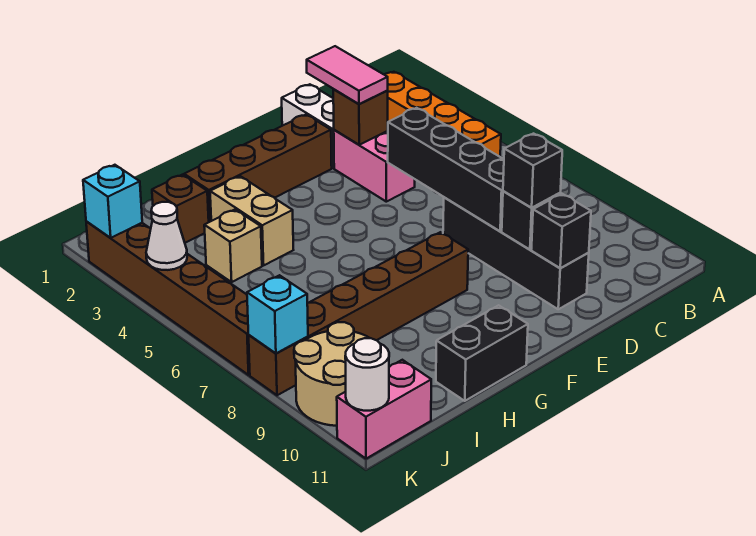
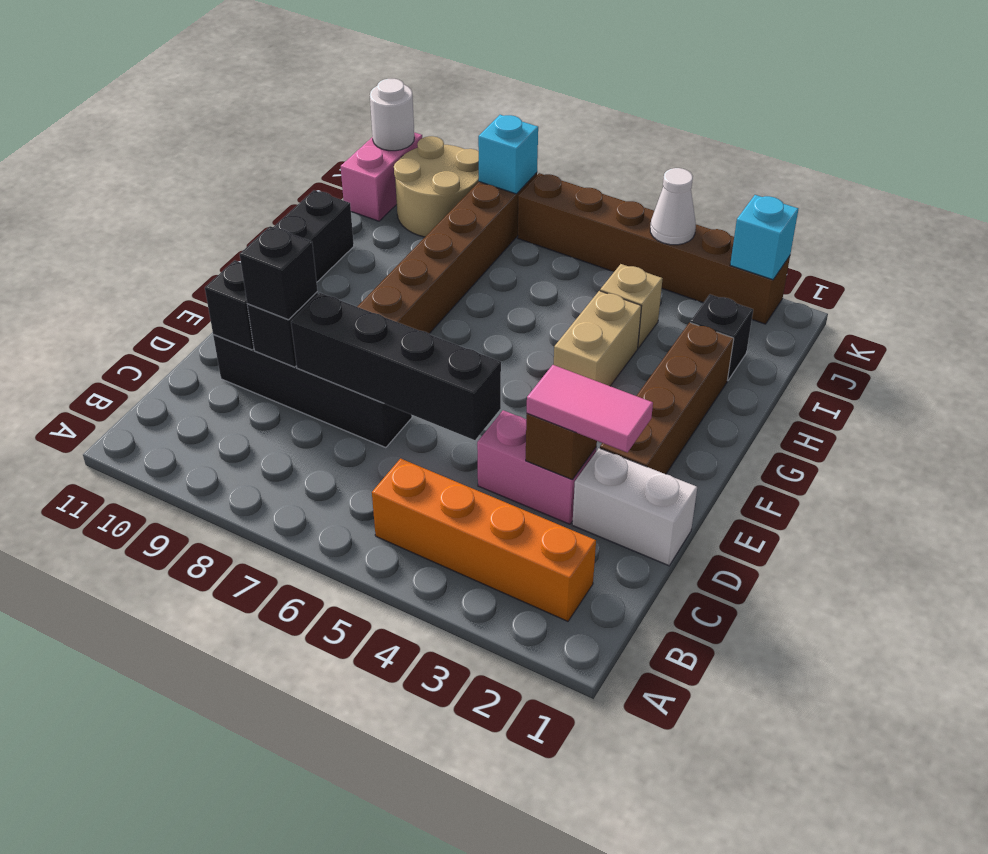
tan 1x2 brick [210,176,293,266] -> tan 1x2 brick turned to [554,291,641,386]
brown 1x1 brick [152,175,209,243] -> black 1x1 brick [690,295,753,381]

